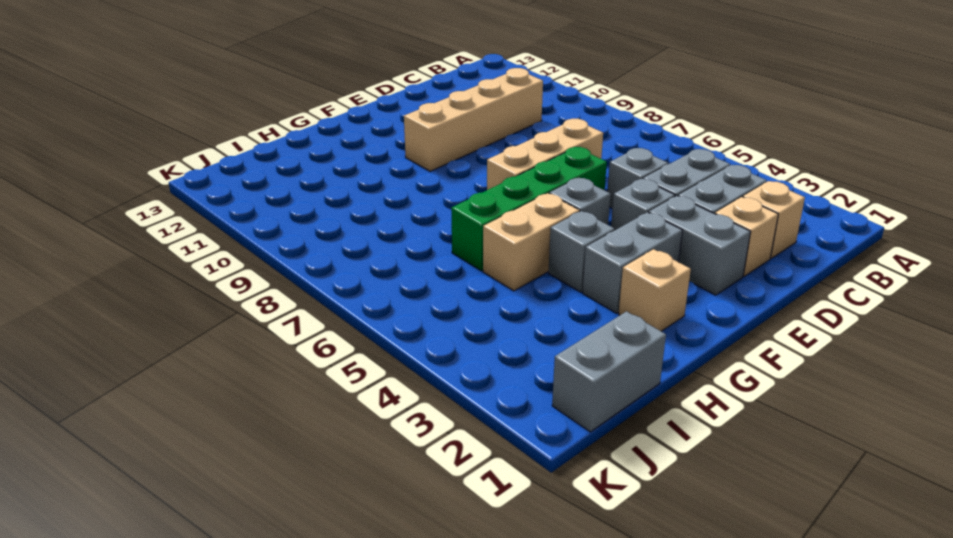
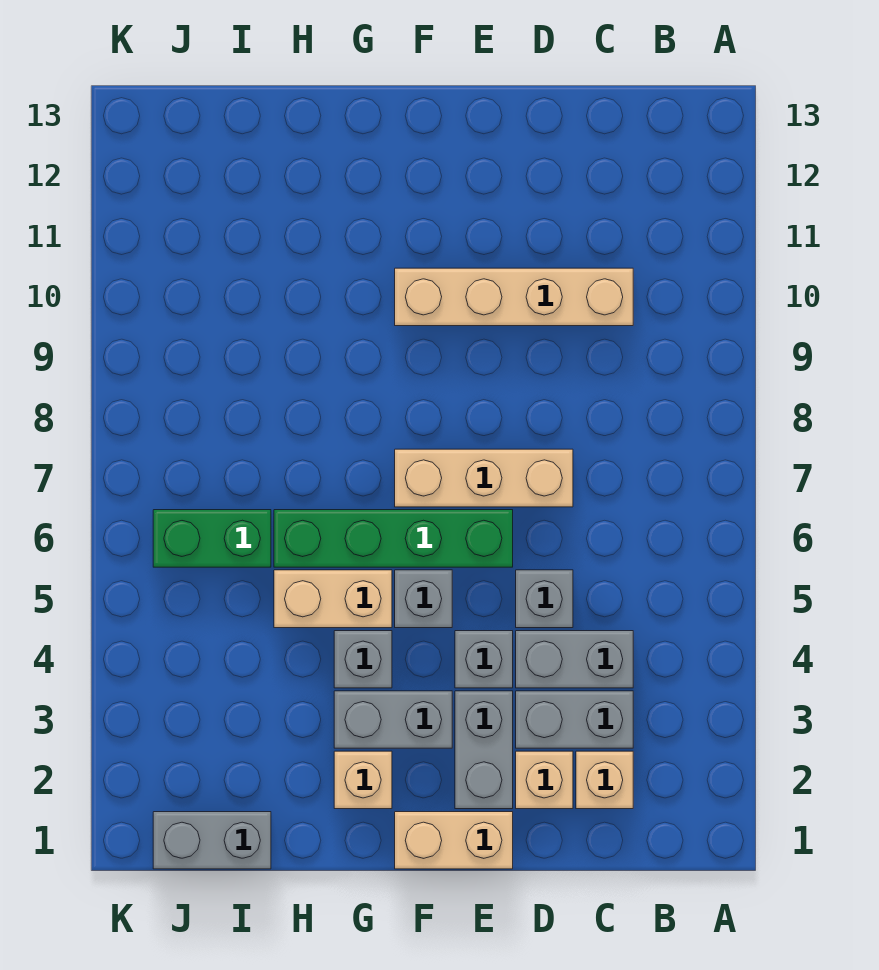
none -> tan 1x2 brick [395,812,513,869]
none -> green 1x2 brick [153,510,271,567]

